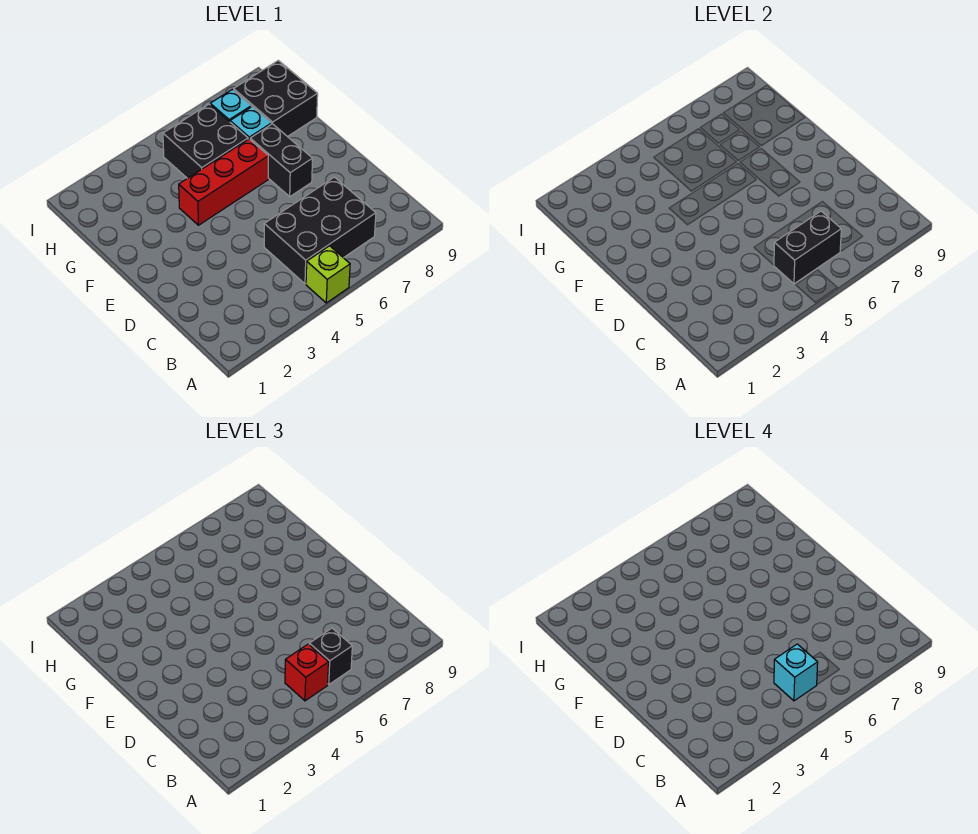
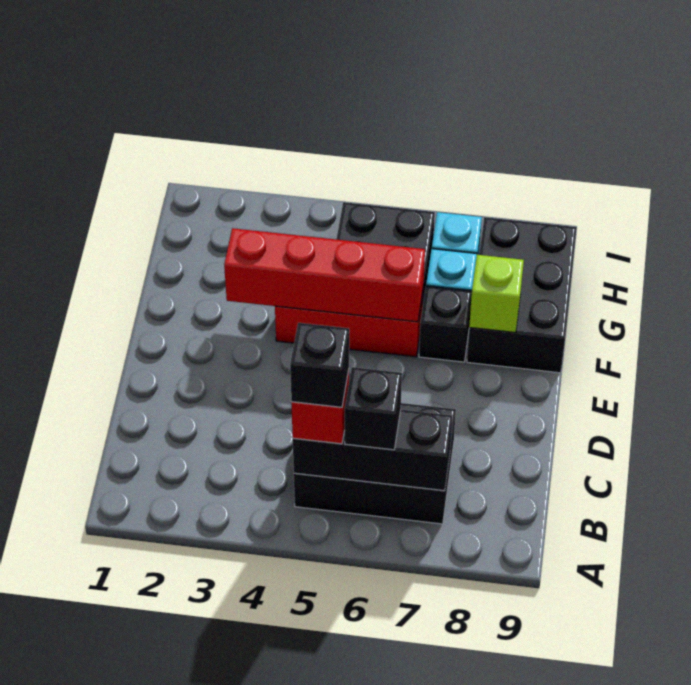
lime 1x1 brick [306,246,350,303] -> lime 1x1 brick moved to [469,255,524,333]
black 1x2 brick [774,211,841,284] -> black 1x3 brick [293,410,452,491]
cyan 1x1 brick [774,644,818,701] -> black 1x1 brick [290,323,349,407]
black 1x2 brick [250,124,313,197] -> black 1x1 brick [419,286,472,362]
none -> red 1x4 brick [224,228,425,322]
black 2x2 brick [234,60,318,137] -> black 2x3 brick [467,217,577,373]

